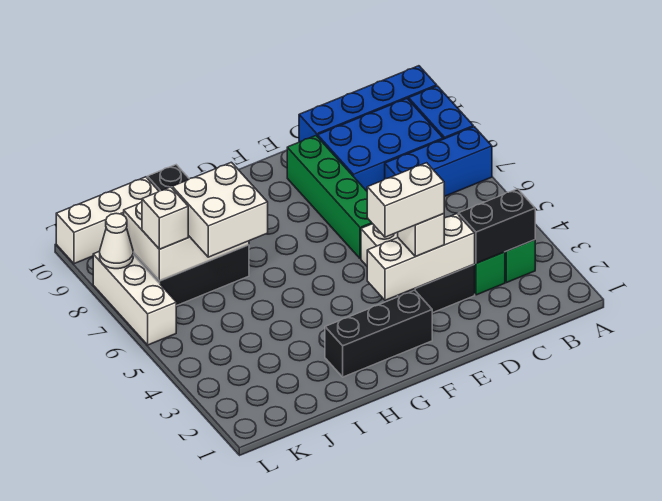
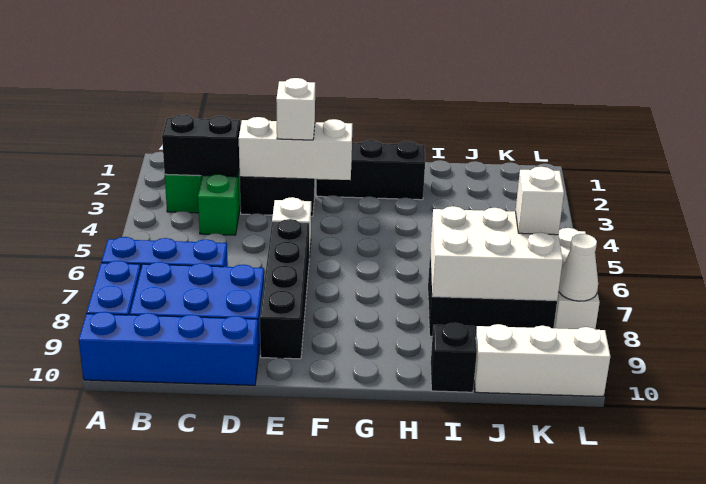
white 1x2 brick [367,163,444,237] -> none
green 1x4 brick [287,136,372,259] -> black 1x4 brick [260,219,309,359]
white 2x2 brick [172,162,268,257] -> none

